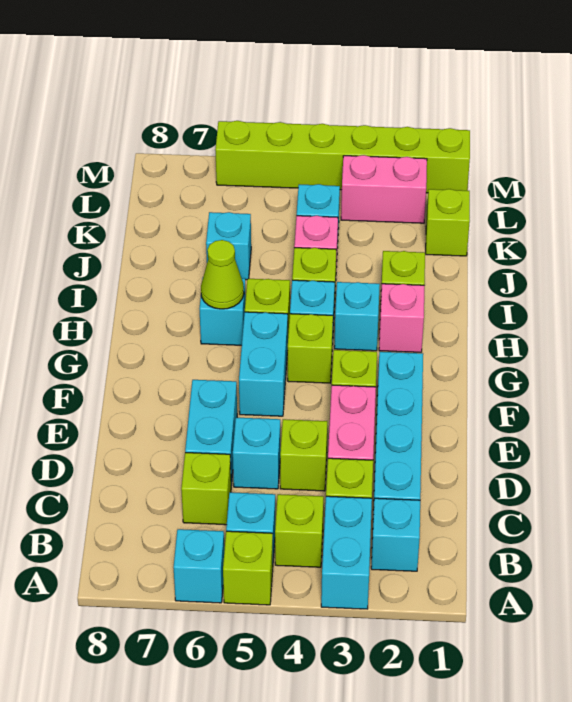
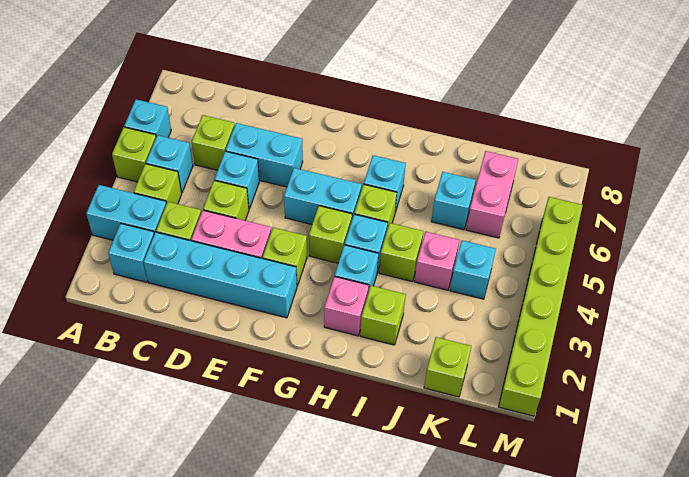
lime 1x1 cone [201,240,244,309] -> none
pink 1x2 brick [341,155,427,223] -> pink 1x2 brick moved to [466,151,518,238]

